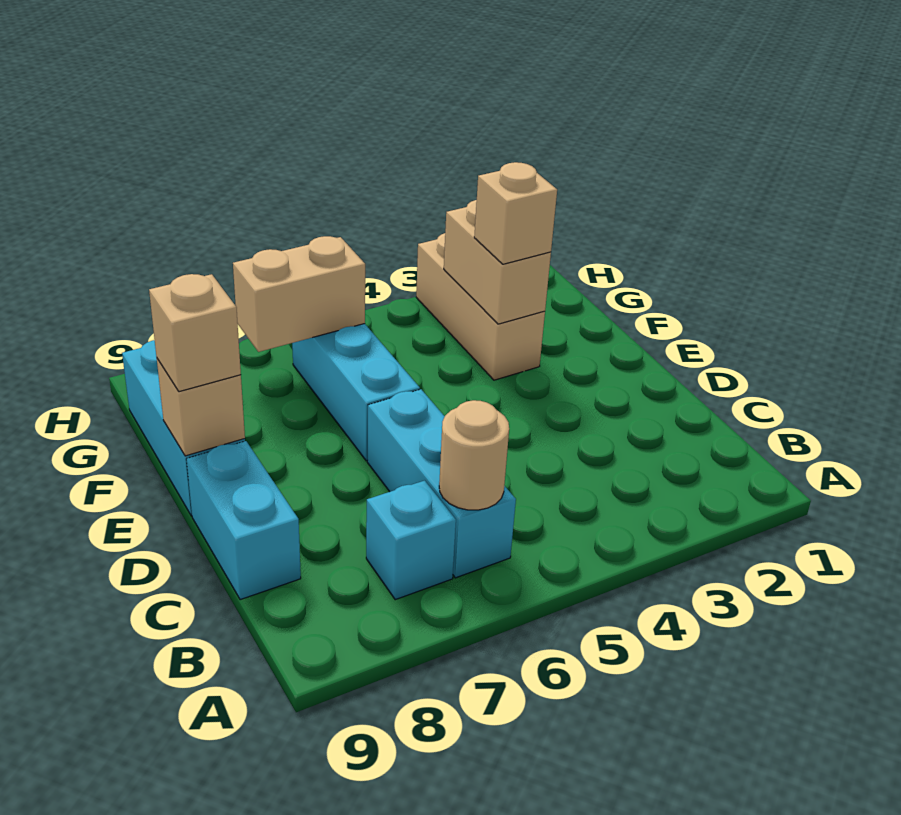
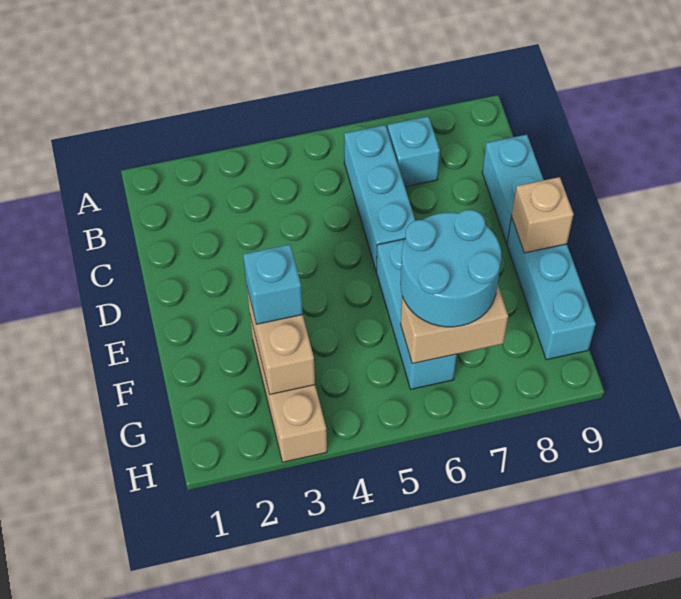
tan 1x1 round brick [439,400,509,510] -> none
tan 1x1 brick [149,274,241,392] -> none
tan 1x1 brick [474,162,557,264] -> cyan 1x1 brick [243,245,303,324]
none -> cyan 2x2 round brick [400,210,501,327]

